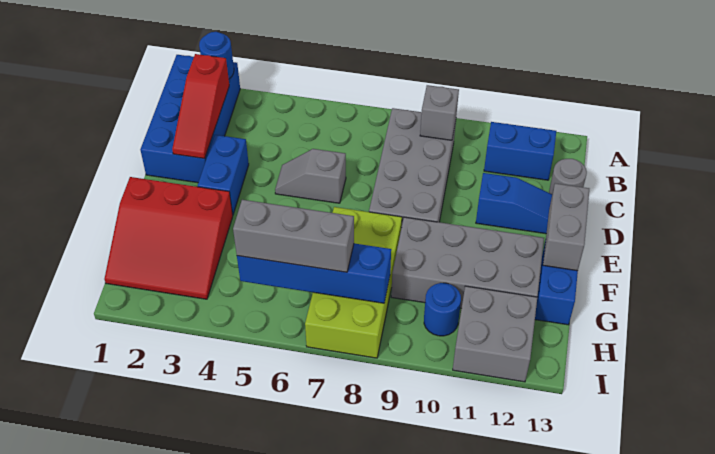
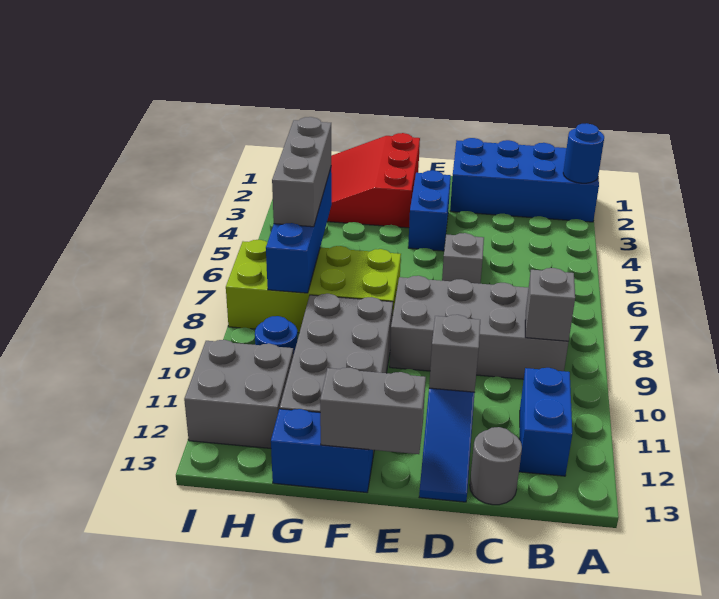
red 1x3 slope [172,54,229,159] -> none
blue 1x2 brick [198,135,249,214] -> blue 1x2 brick turned to [408,170,451,251]
none -> grey 1x1 brick [429,315,480,392]

